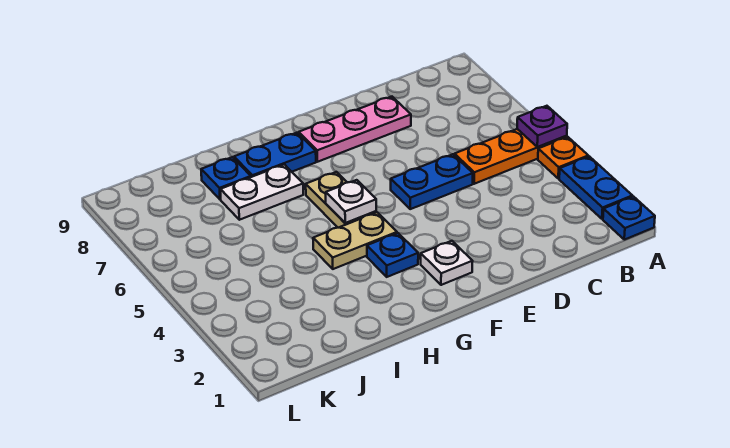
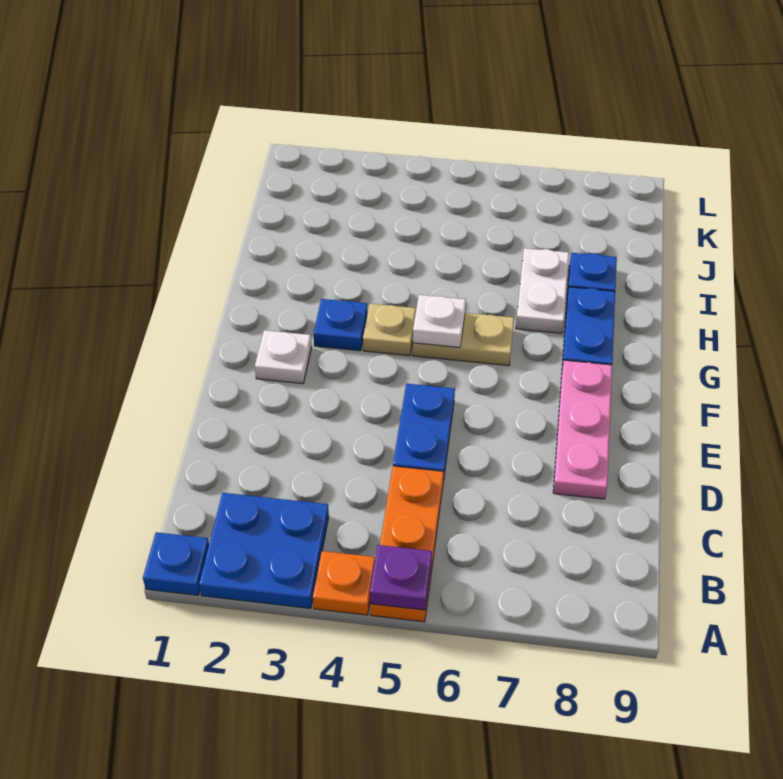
blue 1x2 plate [559,156,632,219] -> blue 2x2 plate [199,493,329,609]
tan 1x2 plate [313,212,397,269] -> tan 1x1 plate [363,304,416,356]

